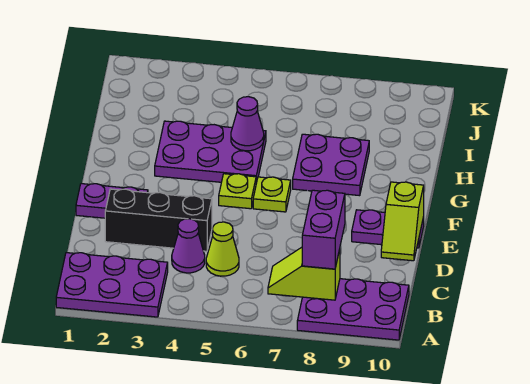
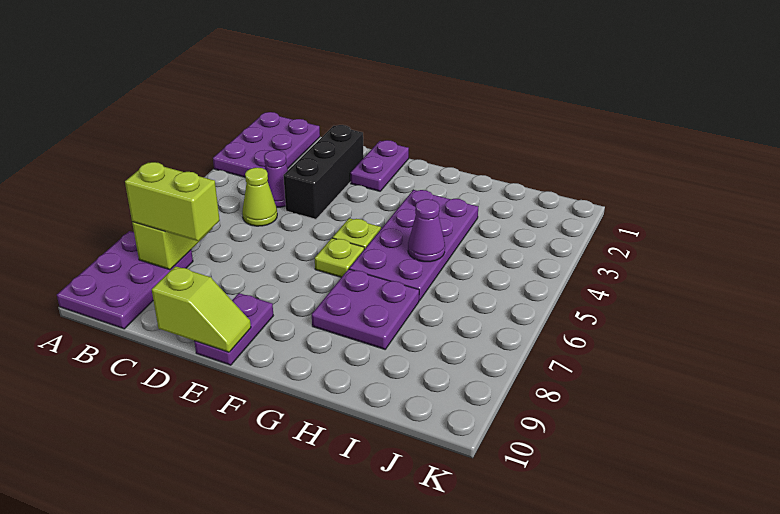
purple 1x2 brick [302,190,345,269] -> lime 1x2 brick [125,162,220,241]
lime 1x2 slope [381,182,424,261] -> lime 1x2 slope turned to [152,266,251,352]
purple 2x3 plate [155,121,266,183] -> purple 2x4 plate [349,190,478,300]

